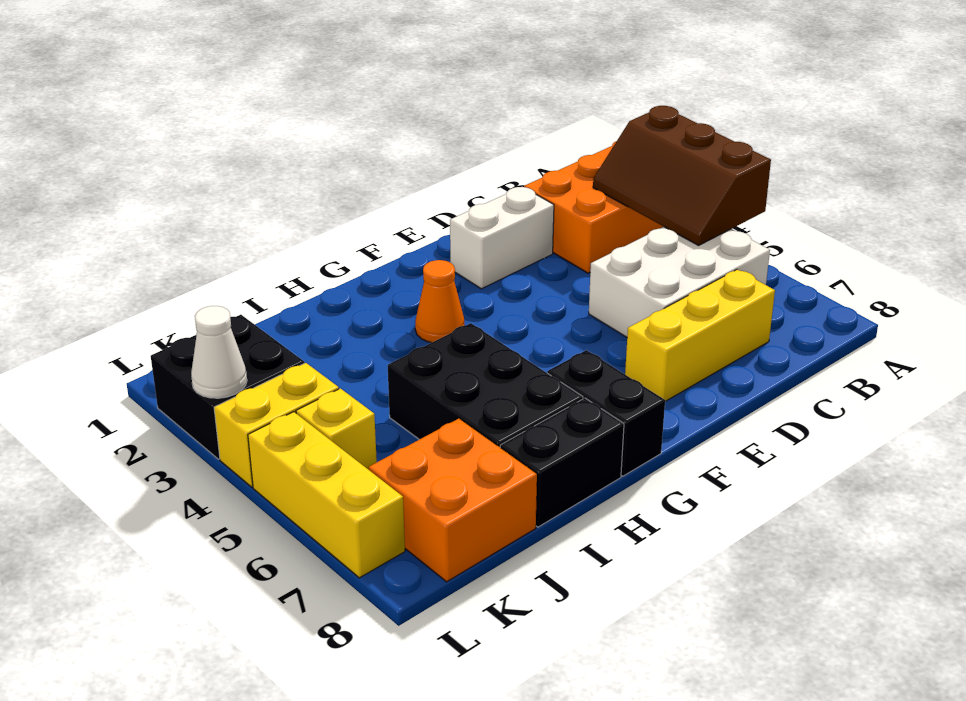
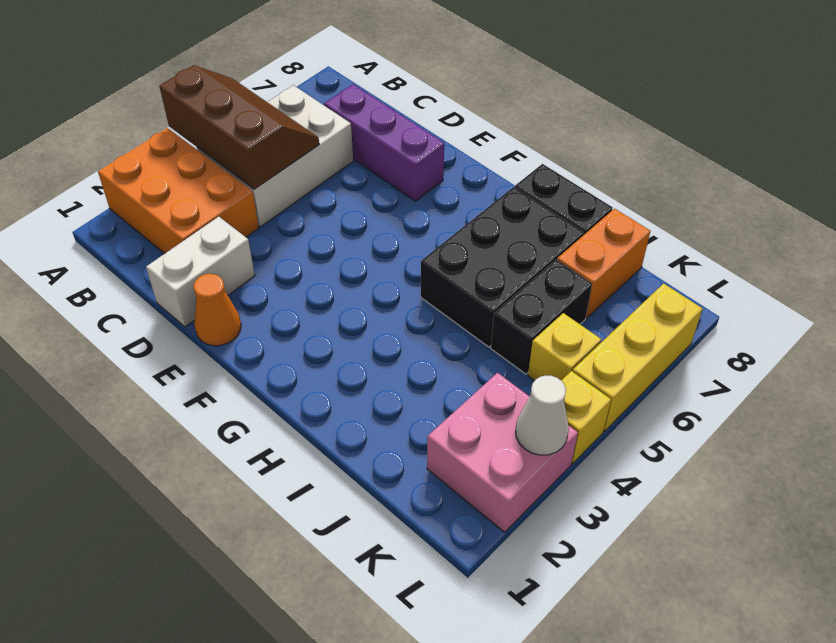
brown 2x3 slope [593,106,771,245] -> brown 2x3 slope turned to [159,65,319,189]
white 2x3 brick [589,227,770,337] -> white 2x3 brick turned to [197,85,353,227]
yellow 1x3 brick [625,269,775,401] -> purple 1x3 brick [324,84,444,201]
white 1x2 brick [450,187,554,289] -> white 1x2 brick turned to [146,217,255,327]
orange 1x1 cone [415,260,464,343] -> orange 1x1 cone moved to [194,274,241,346]
black 1x2 brick [547,350,665,476] -> black 1x2 brick moved to [491,260,592,374]
orange 2x2 brick [369,419,537,582] -> orange 1x2 brick [557,209,650,318]
black 2x2 brick [151,315,304,459] -> pink 2x2 brick [427,373,578,532]
yellow 1x2 brick [214,363,339,487] -> yellow 1x1 brick [561,371,611,464]

